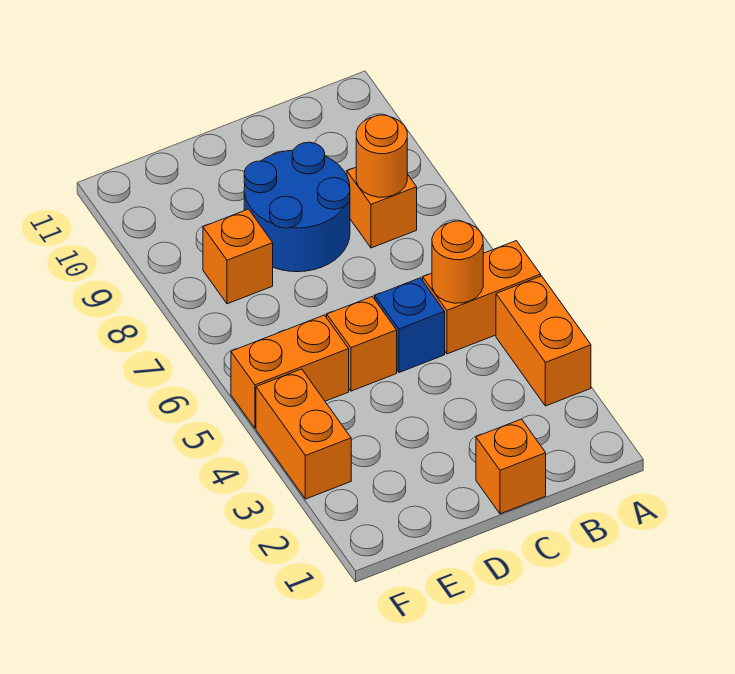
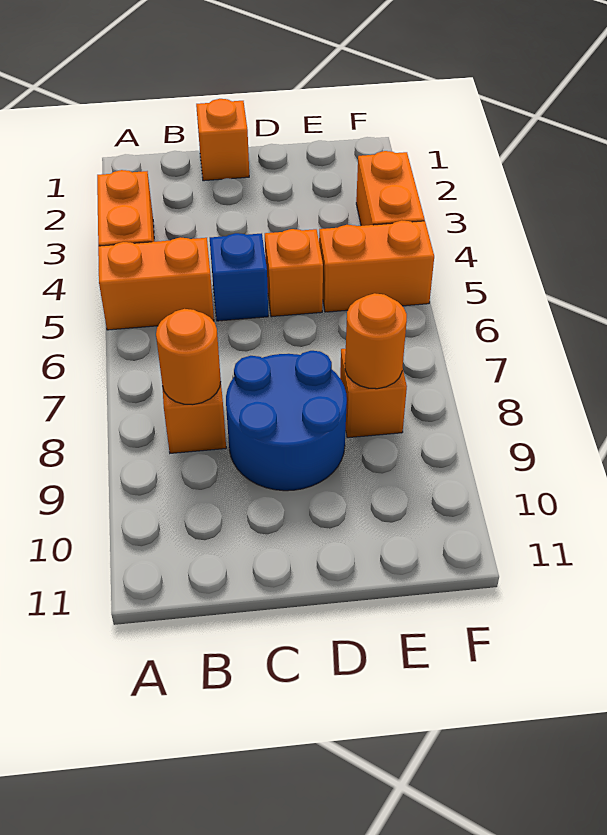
orange 1x1 round brick [432,221,483,303] -> orange 1x1 round brick moved to [345,293,407,389]

